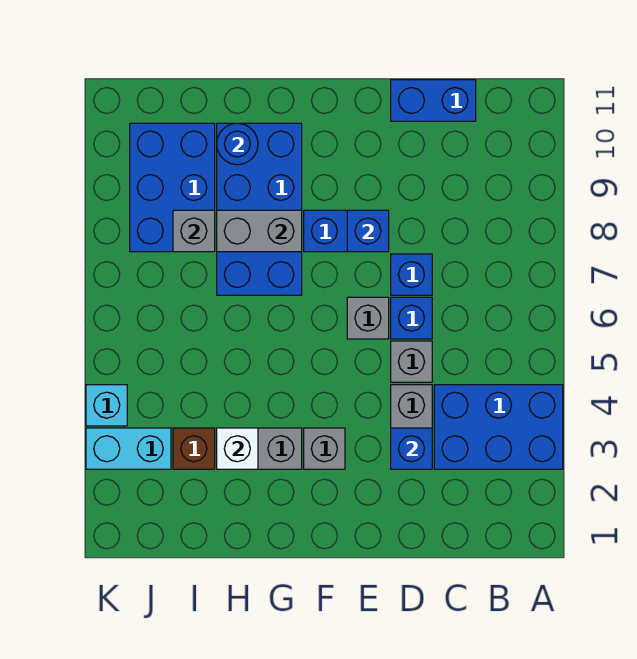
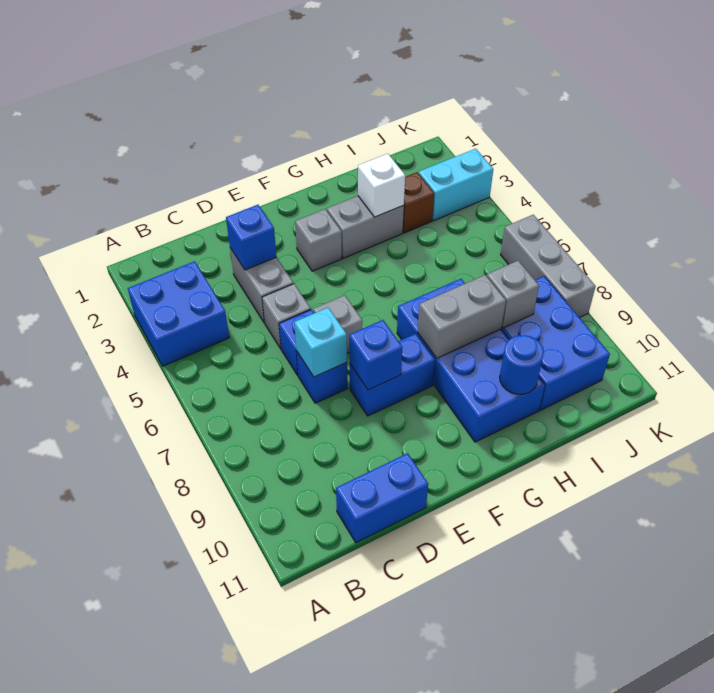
blue 2x3 brick [434,385,563,469] -> blue 2x2 brick [128,261,229,366]
cyan 1x1 brick [86,385,127,426] -> cyan 1x1 brick moved to [294,308,347,377]
none -> grey 1x3 brick [501,215,596,318]

